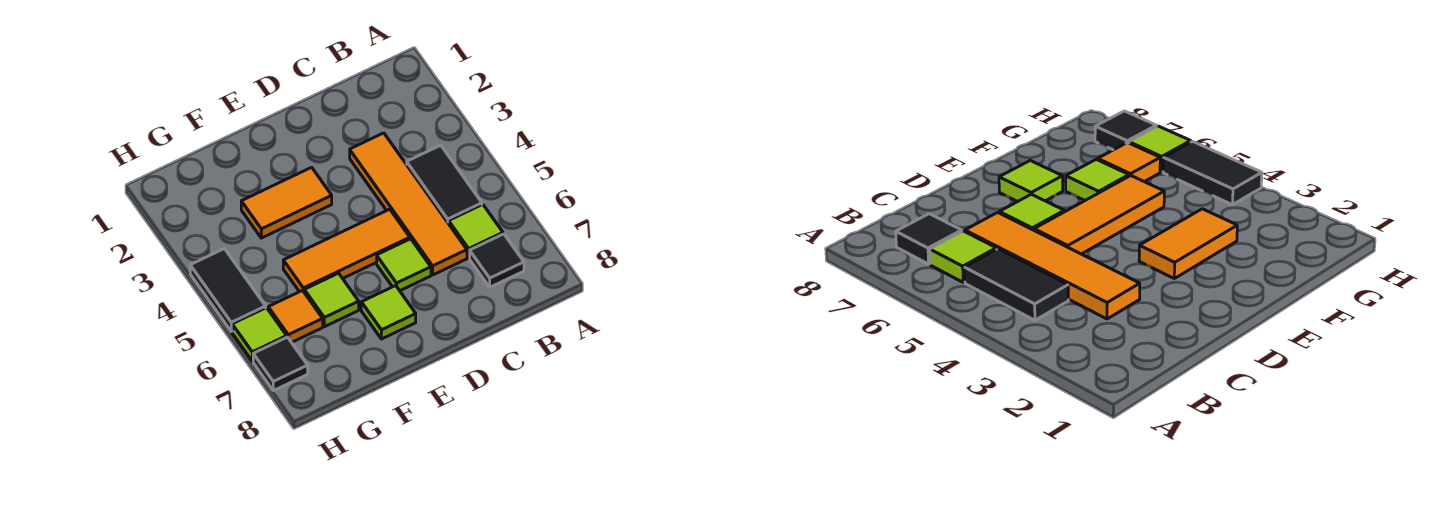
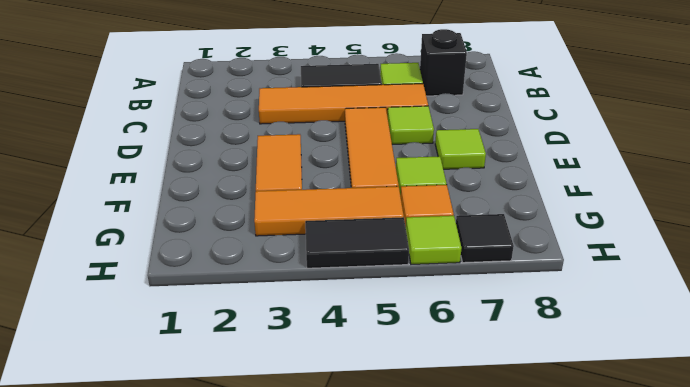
black 1x1 tile [470,234,524,287] -> black 1x1 brick [420,29,467,96]
none -> orange 1x3 tile [254,186,404,236]

